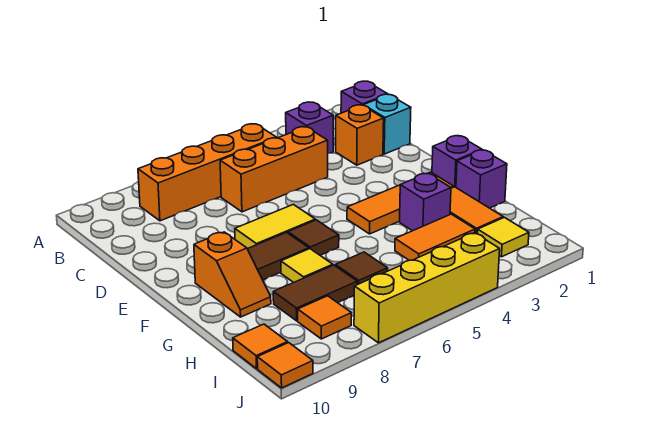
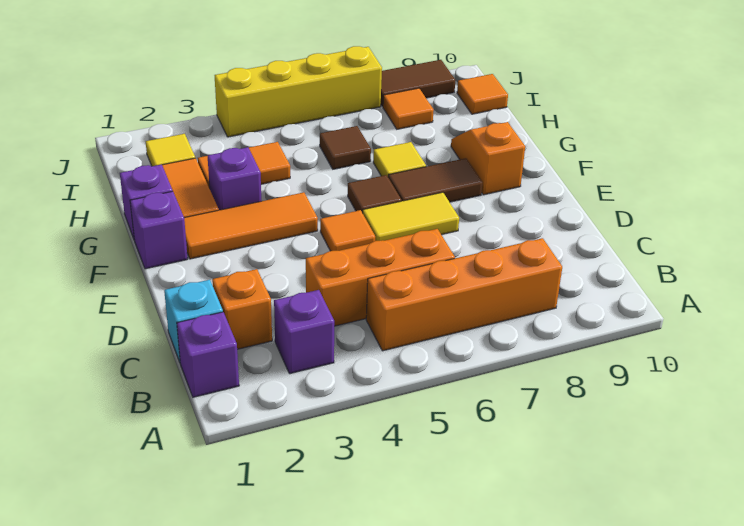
brown 1x2 tile [273,265,357,321] -> brown 1x2 tile moved to [381,60,455,107]
orange 1x1 tile [257,343,313,388] -> orange 1x1 tile moved to [320,210,375,251]

